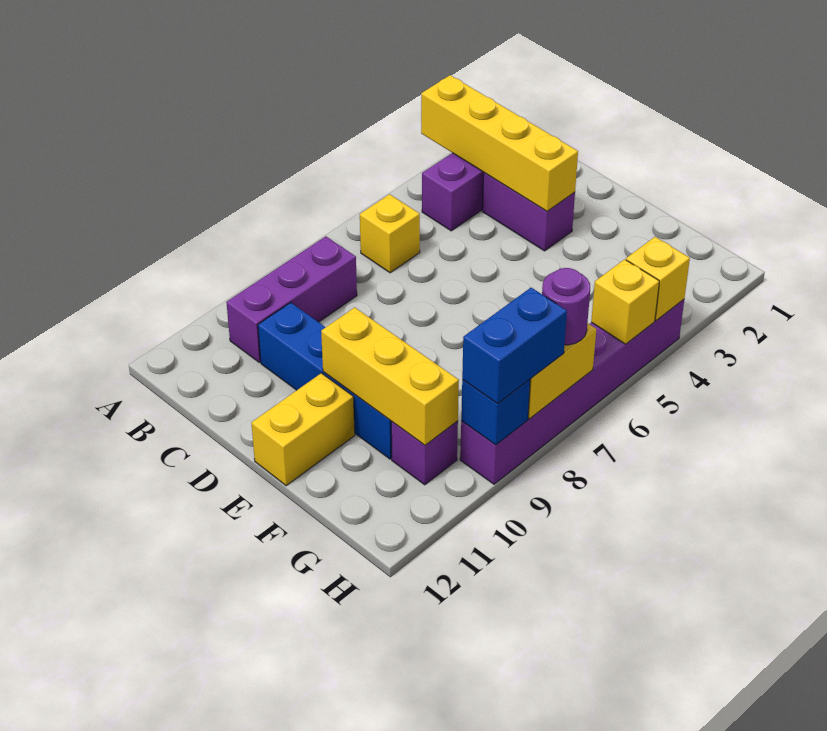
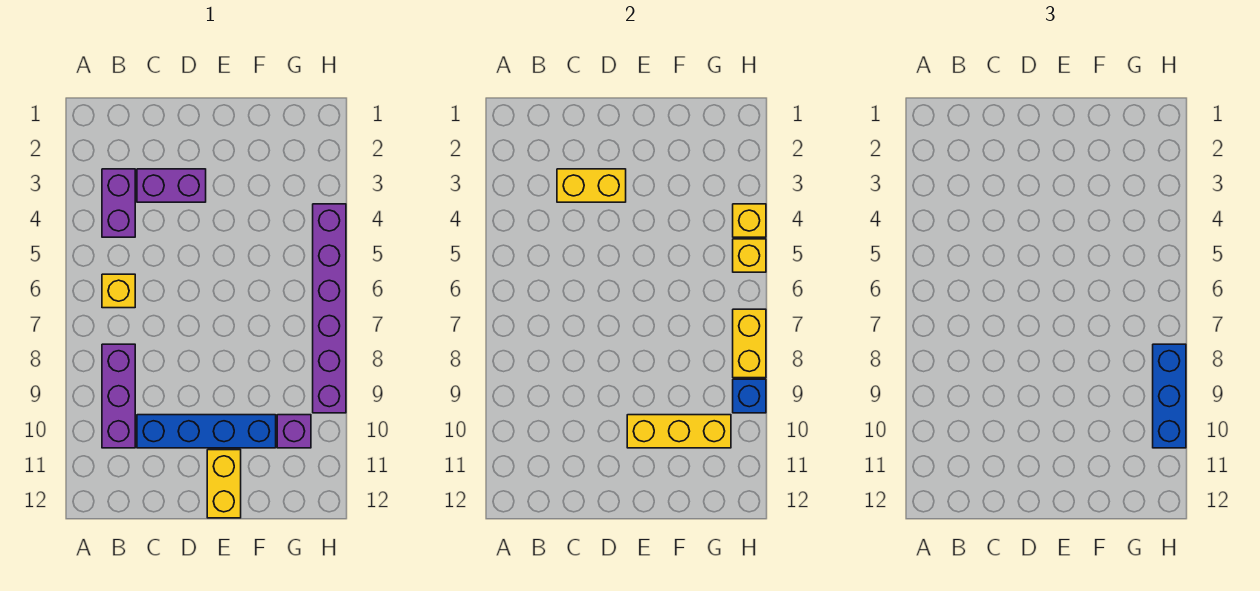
yellow 1x4 brick [421,75,578,211] -> yellow 1x2 brick [557,169,626,202]
purple 1x1 round brick [542,268,590,345] -> none
blue 1x2 brick [462,288,567,403] -> blue 1x3 brick [1153,344,1186,448]

